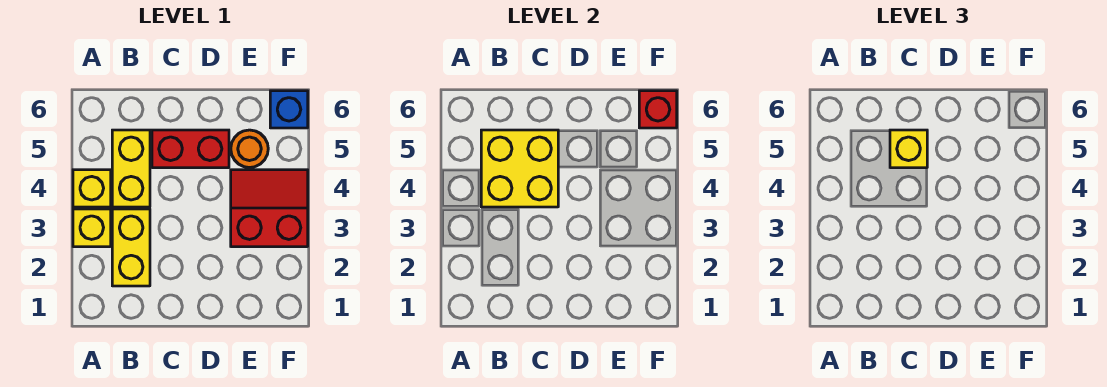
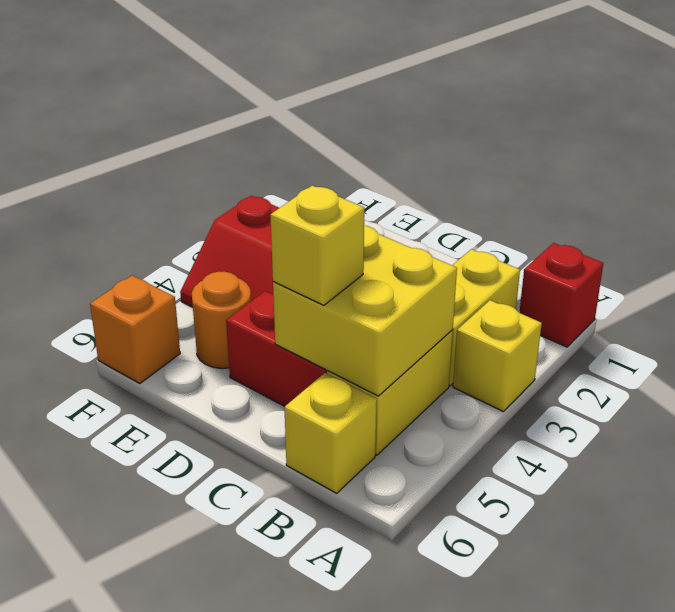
yellow 1x1 brick [73,170,111,207] -> yellow 1x1 brick moved to [284,373,377,493]
blue 1x1 brick [270,91,308,128] -> orange 1x1 brick [90,275,180,384]
red 1x1 brick [639,91,677,128] -> red 1x1 brick moved to [519,243,603,347]

